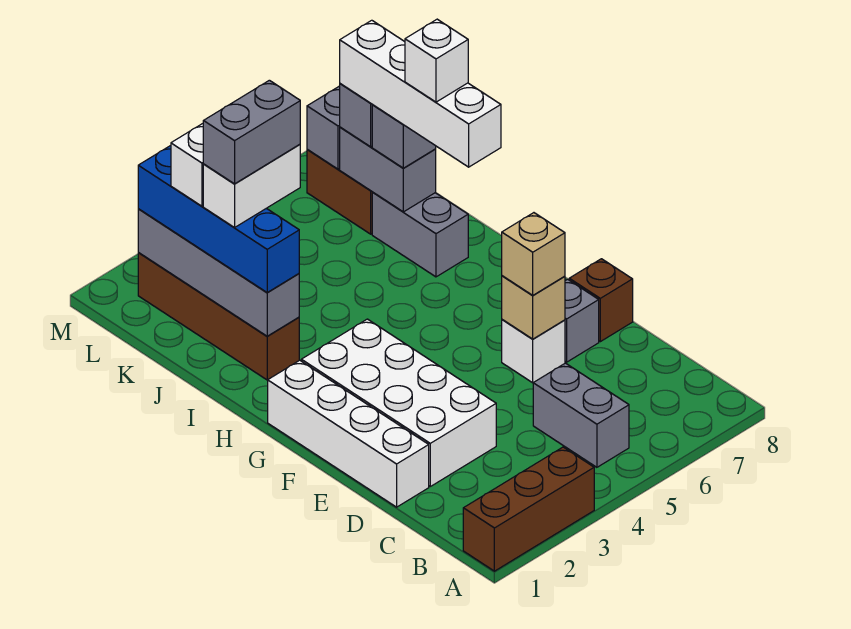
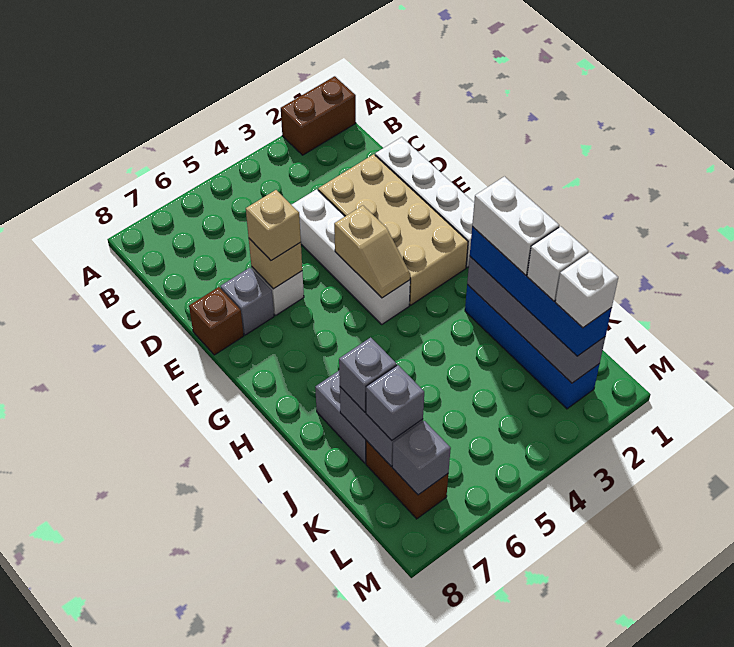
brown 1x3 brick [463,447,594,571] -> brown 1x2 brick [281,76,356,155]
grey 1x2 brick [533,363,629,467] -> none
white 2x4 brick [301,319,496,486] -> tan 2x4 brick [318,154,468,305]
none -> tan 1x2 slope [334,206,410,298]
white 1x4 brick [340,20,501,167] -> white 1x4 brick moved to [292,189,410,324]
brown 1x4 brick [138,253,299,380] -> blue 1x4 brick [465,285,599,409]
white 1x1 brick [405,19,468,102] -> white 1x1 brick moved to [555,252,618,328]
white 1x2 brick [203,144,300,227] -> white 1x2 brick turned to [472,176,559,275]
grey 1x2 brick [203,80,300,184] -> none

